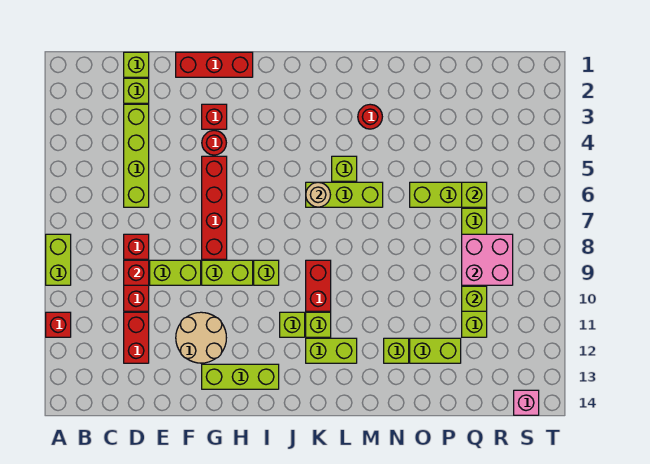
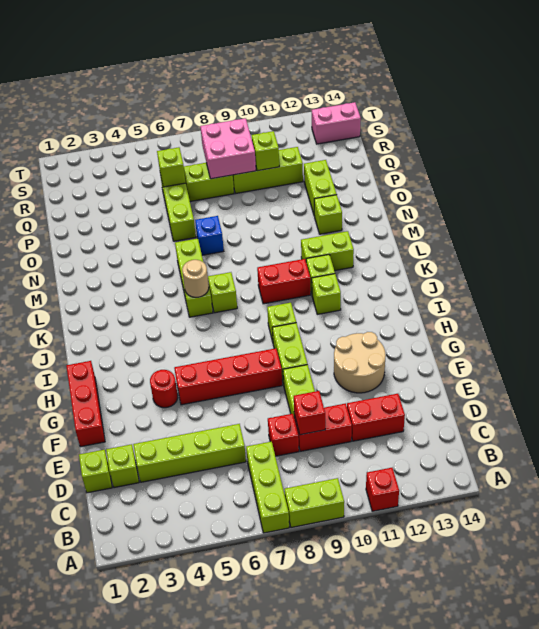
red 1x1 brick [202,104,227,129] -> none
lime 1x3 brick [202,364,279,389] -> lime 1x3 brick moved to [246,442,289,533]
lime 1x2 brick [306,338,357,363] -> lime 1x2 brick turned to [301,231,354,271]
lime 1x1 brick [332,156,357,181] -> lime 1x1 brick moved to [208,272,237,313]
red 1x1 round brick [358,104,382,129] -> none
none -> blue 1x1 brick [195,216,224,255]
pink 1x1 brick [514,390,539,415] -> pink 1x2 brick [312,102,361,144]

